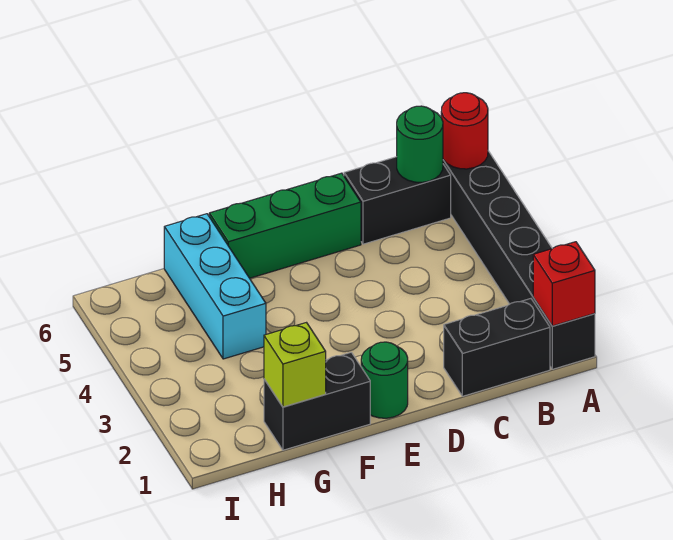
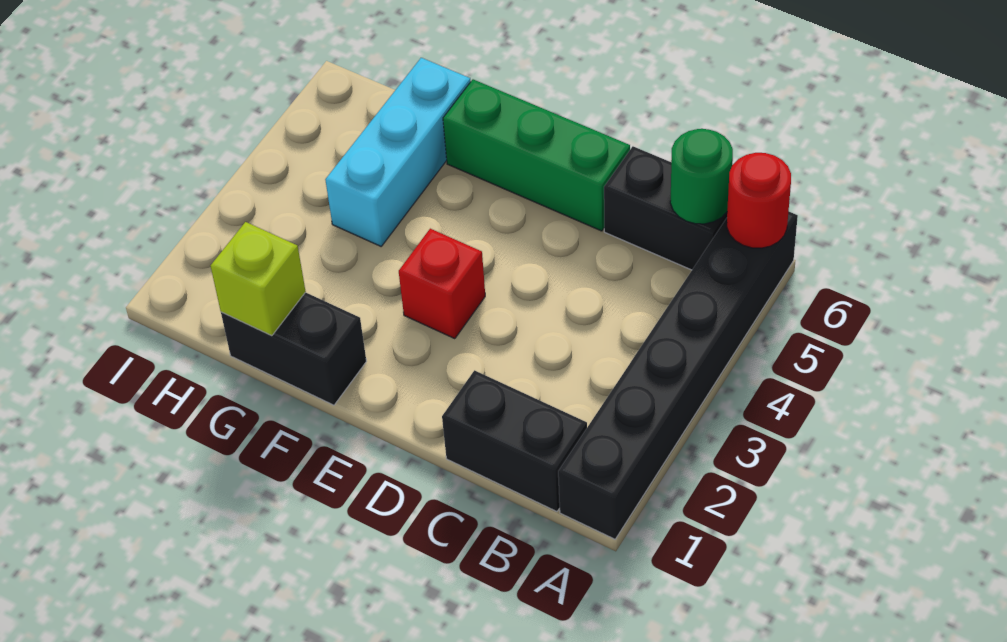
red 1x1 brick [533,242,595,326] -> red 1x1 brick moved to [399,229,485,339]
green 1x1 round brick [361,342,408,418] -> none

